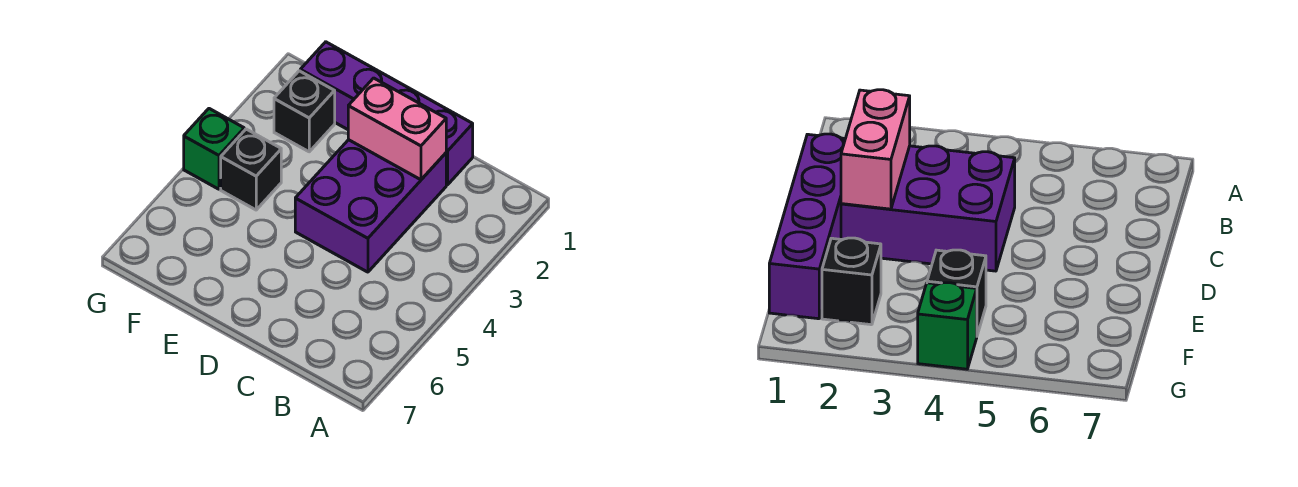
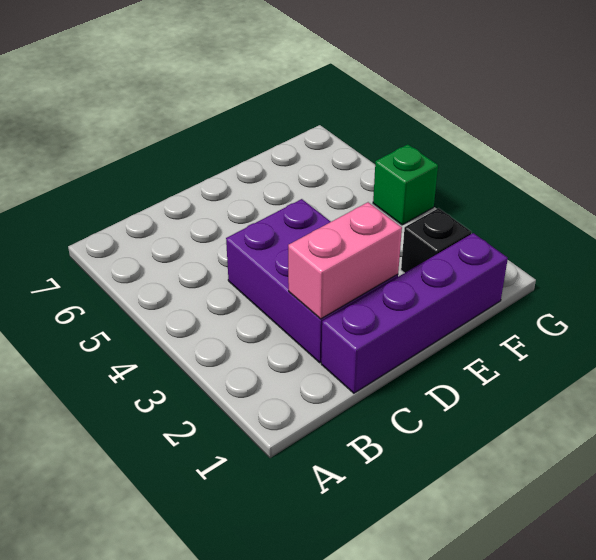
black 1x1 brick [221,129,281,210] -> none

